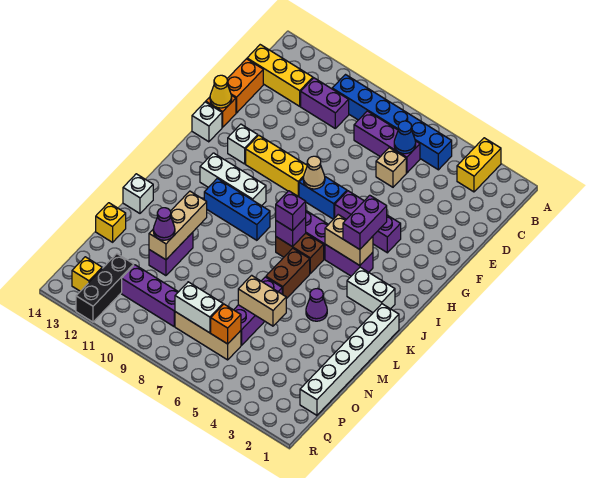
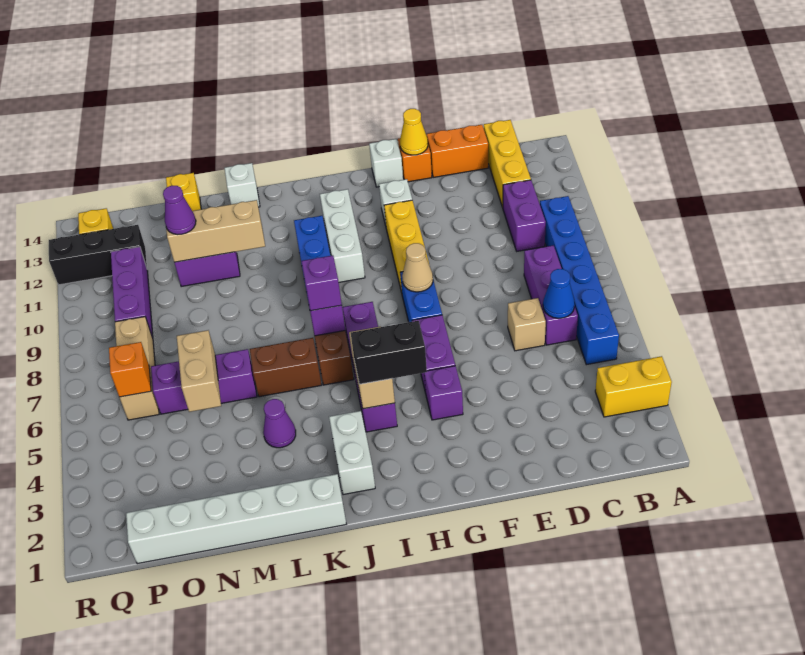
purple 1x2 brick [343,195,387,250] -> black 1x2 brick [351,321,427,384]
white 1x2 brick [175,282,223,333] -> none

